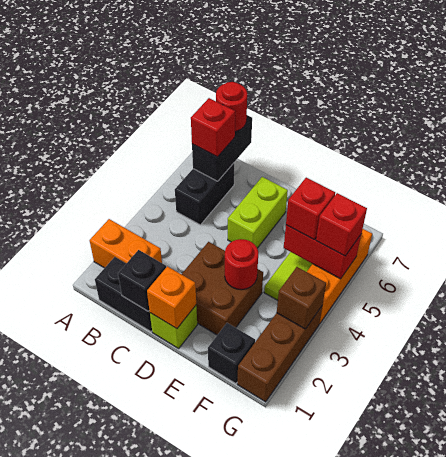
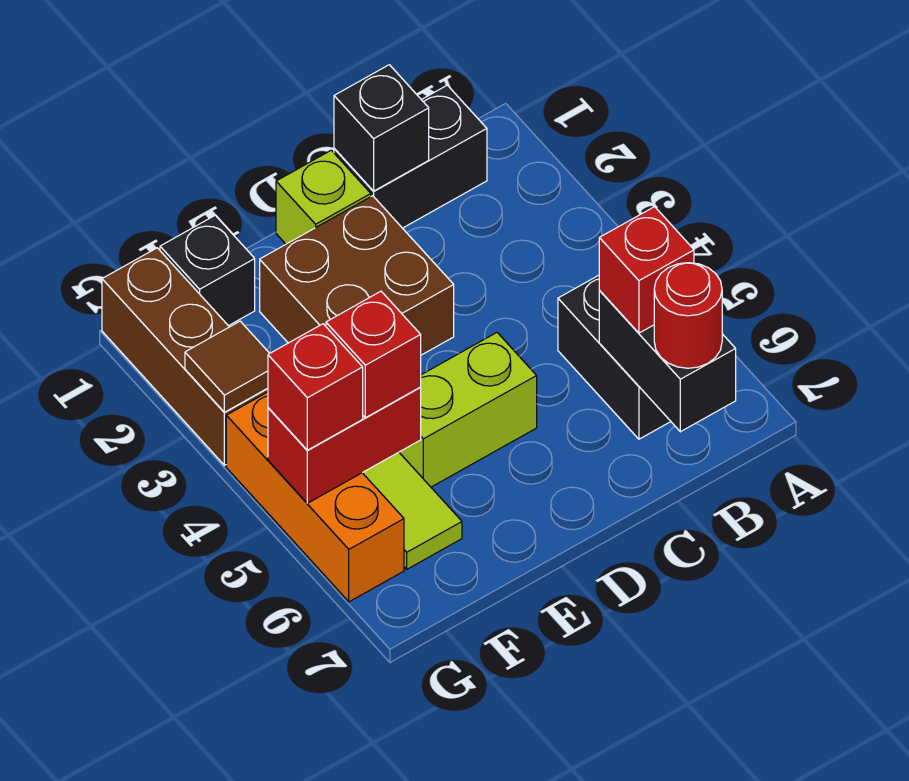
orange 1x2 brick [90,219,162,268] -> none
orange 1x1 brick [147,266,196,329] -> none
lime 1x2 brick [228,177,288,248] -> lime 1x2 brick turned to [399,333,537,487]
red 1x1 round brick [225,239,258,290] -> none
brown 1x1 brick [277,267,326,329] -> brown 1x1 tile [185,321,270,412]

